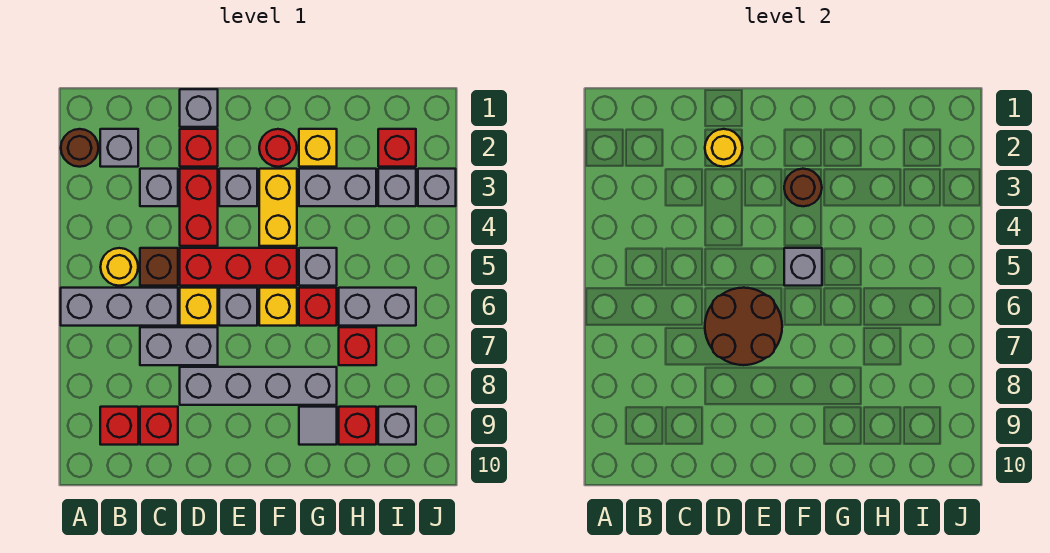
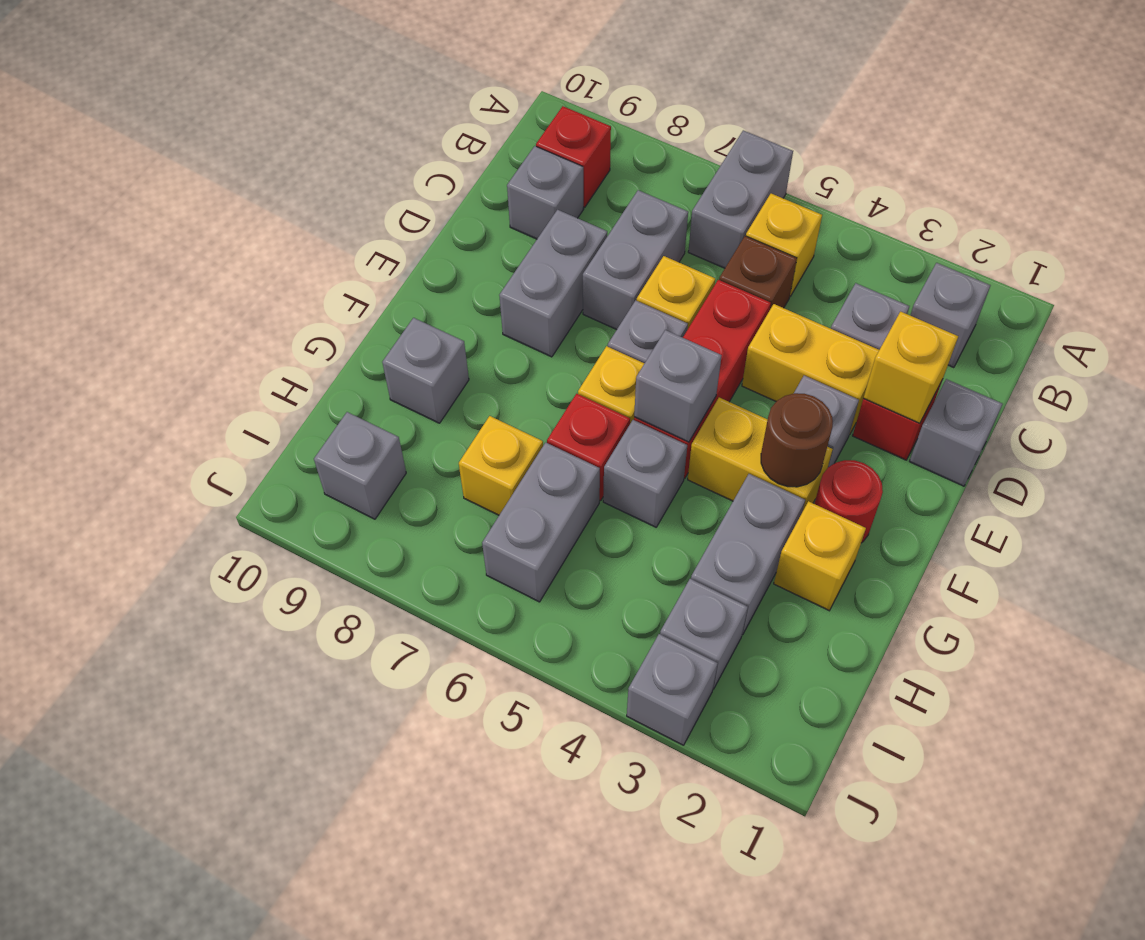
brown 1x1 round brick [61,129,98,167] -> none
grey 1x3 brick [61,288,178,326] -> grey 1x2 brick [688,130,793,268]
yellow 1x1 round brick [101,248,138,286] -> yellow 1x1 brick [746,194,822,296]
red 1x1 brick [140,407,178,445] -> grey 1x1 brick [507,146,584,239]
yellow 1x1 round brick [705,129,743,167] -> yellow 1x1 brick [864,312,958,424]
red 1x2 brick [180,169,218,246] -> yellow 1x2 brick [742,304,879,435]
brown 2x2 round brick [705,288,782,365] -> none
grey 1x4 brick [180,367,337,405] -> grey 1x2 brick [499,210,607,357]
grey 1x1 tile [299,407,337,445] -> grey 1x1 brick [382,318,469,423]
red 1x1 brick [339,327,376,365] -> yellow 1x1 brick [459,416,543,515]
red 1x1 brick [339,407,376,445] -> none
red 1x1 brick [378,129,416,167] -> none

